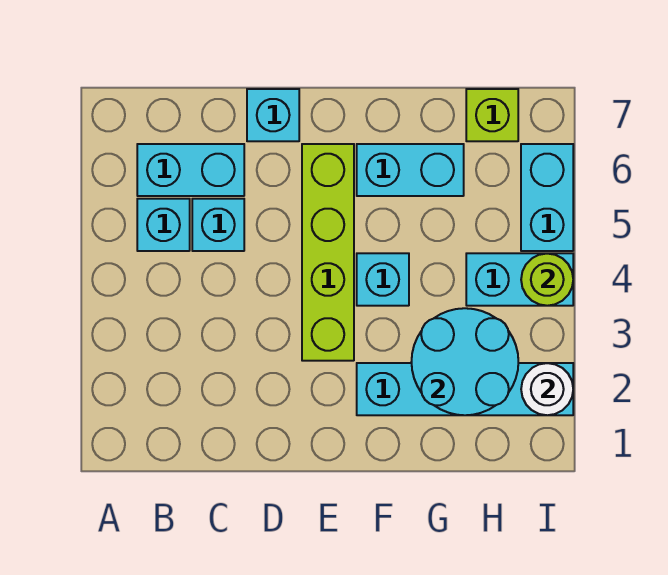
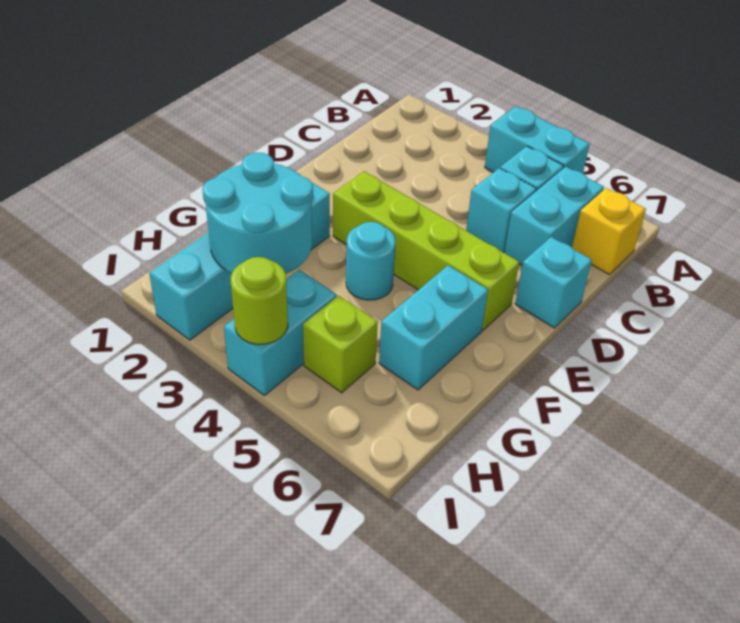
none -> yellow 1x1 brick [572,188,646,275]
cyan 1x1 brick [357,253,409,306] -> cyan 1x1 round brick [346,222,396,300]
lime 1x1 brick [466,89,518,141] -> lime 1x1 brick moved to [303,296,378,393]
white 1x1 round brick [521,363,573,415] -> none
cyan 1x2 brick [521,144,573,251] -> cyan 1x2 brick moved to [485,106,590,173]

